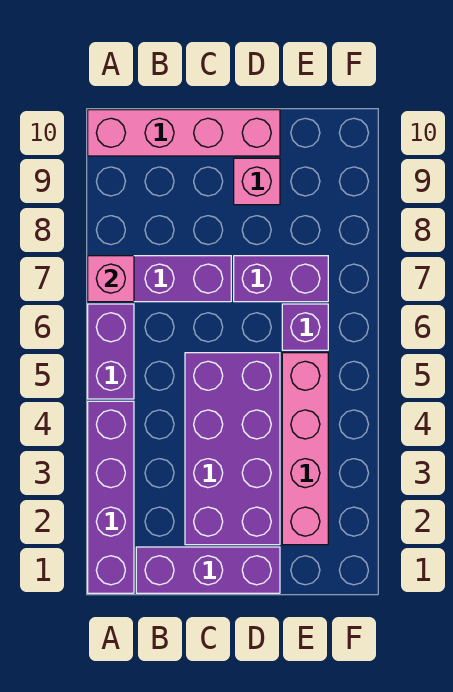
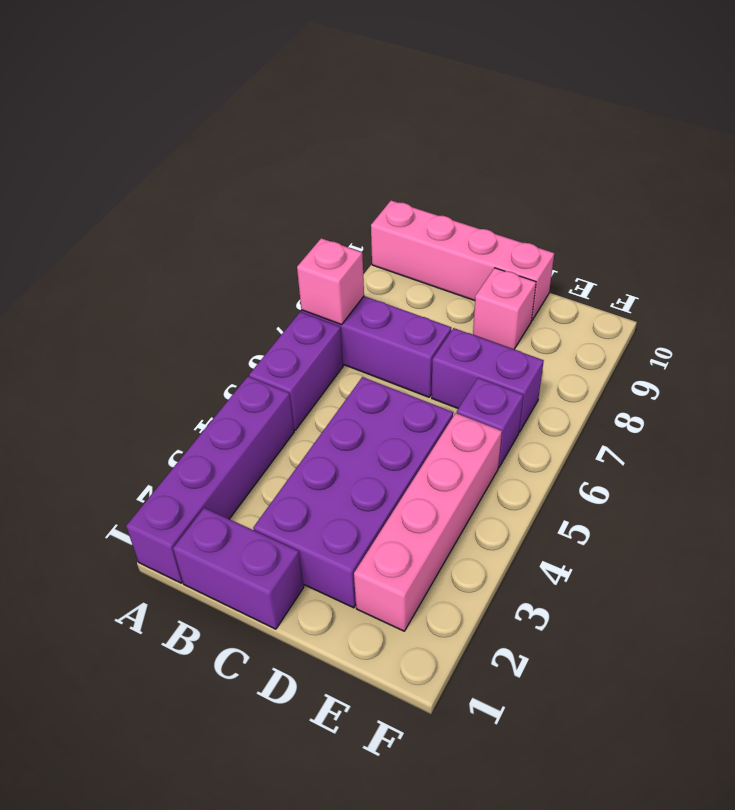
purple 1x3 brick [136,547,280,593] -> purple 1x2 brick [173,508,304,629]

